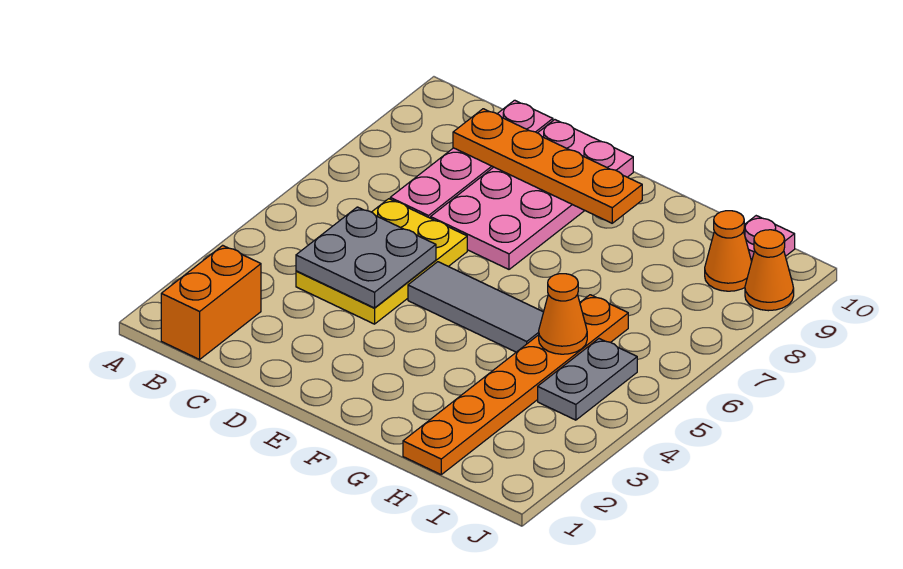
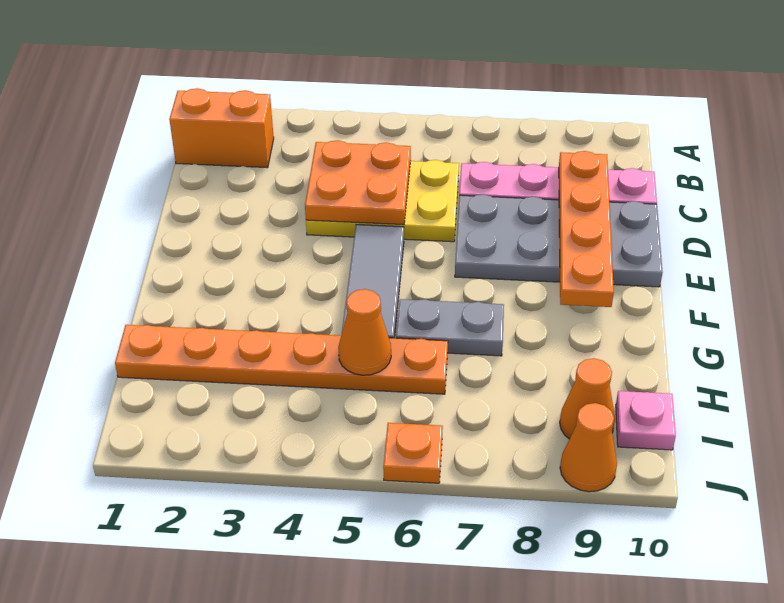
grey 2x2 plate [296,207,436,308] -> orange 2x2 plate [305,140,411,225]
pink 2x4 plate [431,120,633,269] -> grey 2x4 plate [455,194,663,287]
grey 1x2 plate [538,339,637,420] -> grey 1x2 plate moved to [396,299,504,356]
none -> orange 1x1 plate [383,423,443,483]

